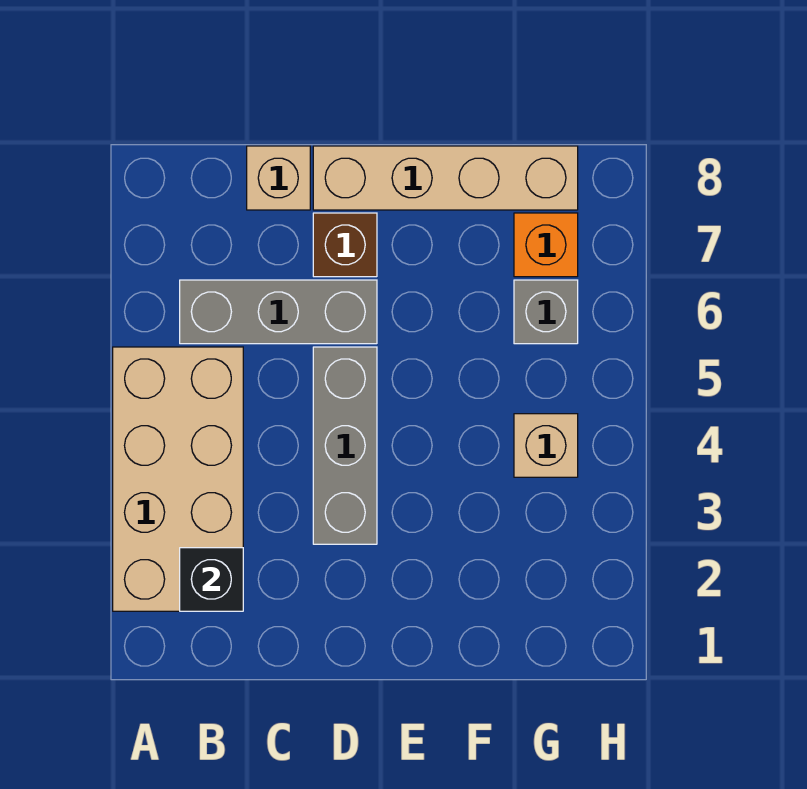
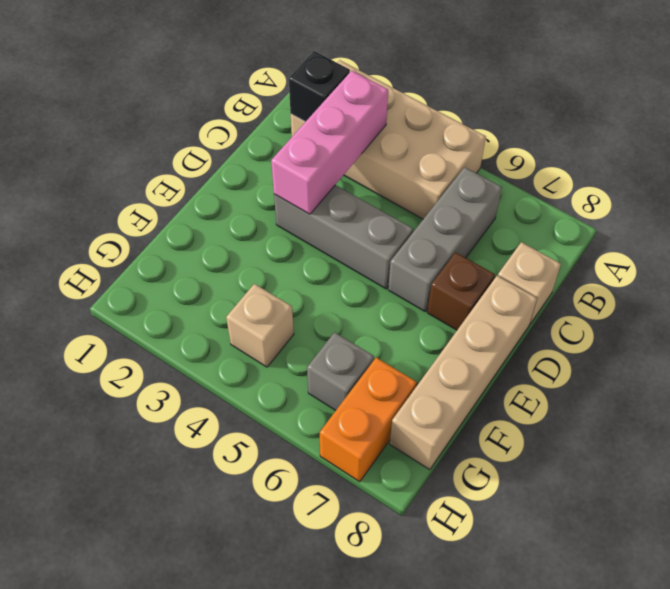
none -> pink 1x3 brick [271,71,388,214]
orange 1x1 brick [514,213,578,277] -> orange 1x2 brick [320,358,417,482]

